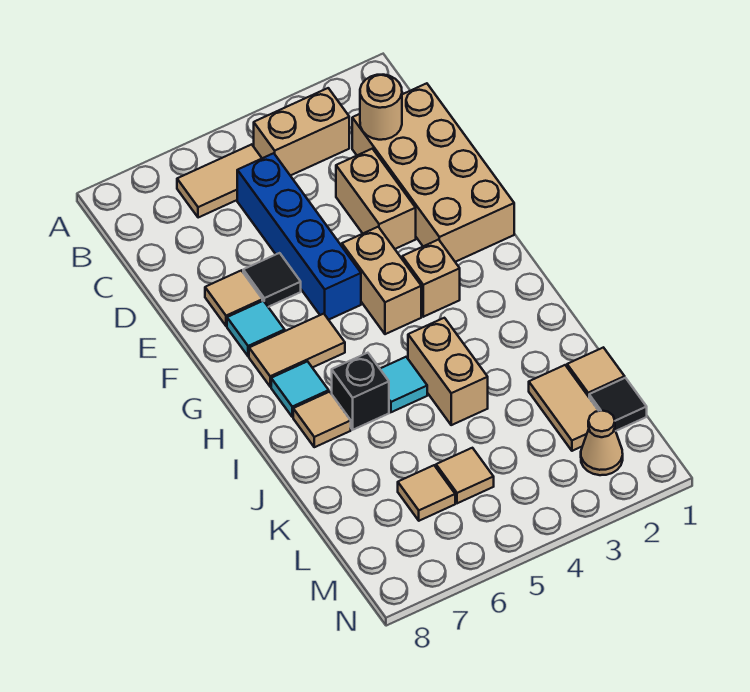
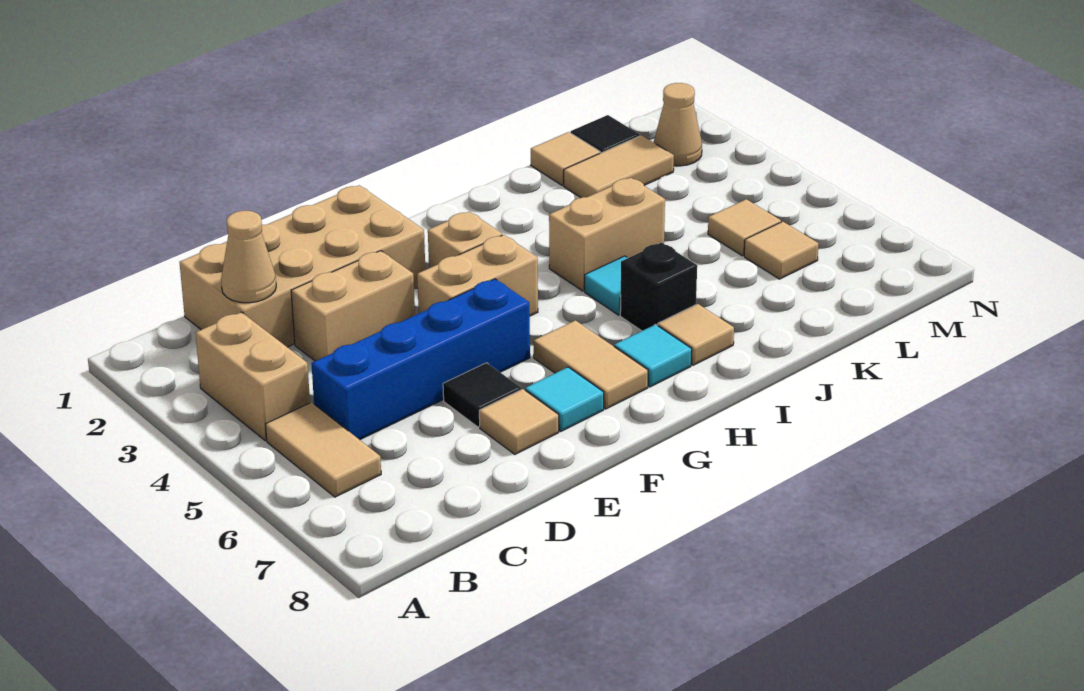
tan 1x1 round brick [360,75,402,140] -> tan 1x1 cone [221,211,276,303]

